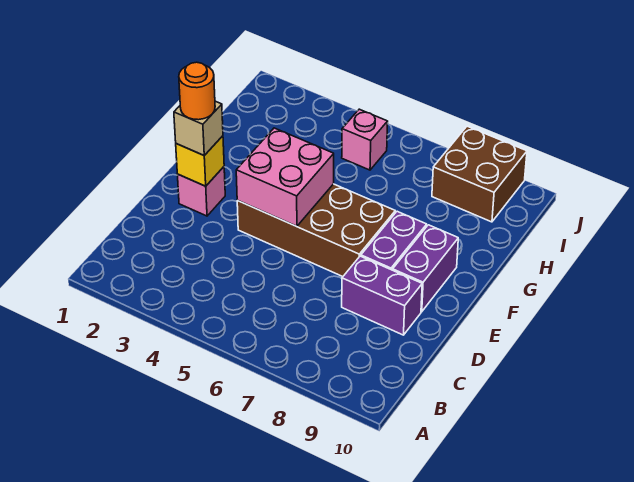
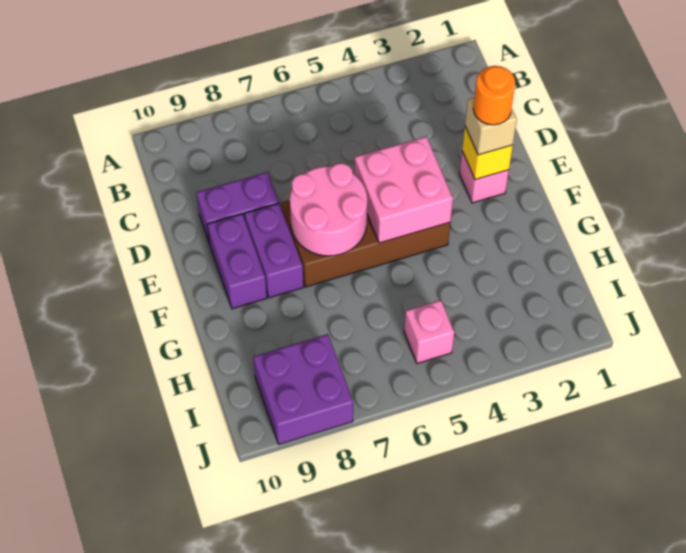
none -> pink 2x2 round brick [290,163,367,256]
brown 2x2 brick [432,126,527,222] -> purple 2x2 brick [253,334,353,444]

